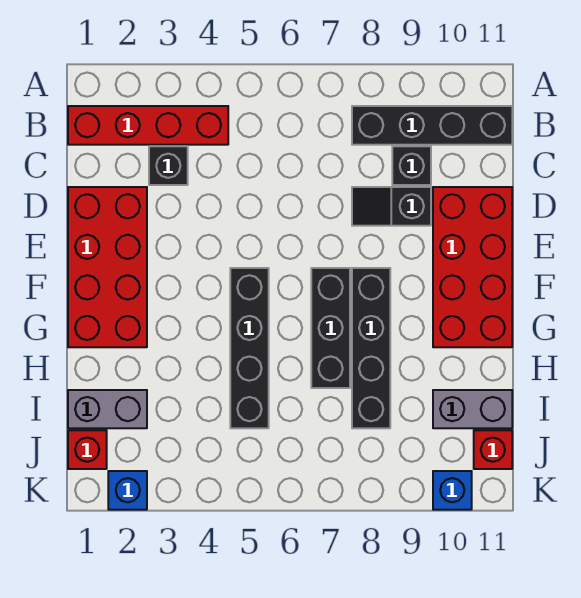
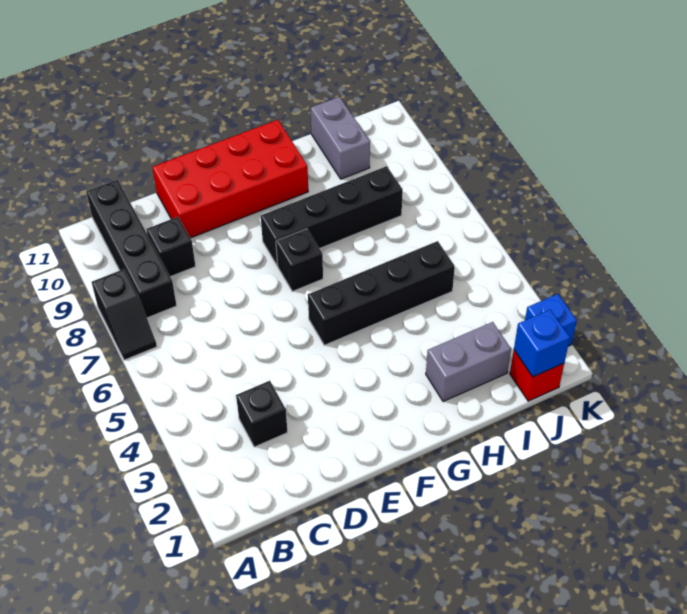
red 1x4 brick [68,106,228,145] -> none
red 2x4 brick [68,187,147,347] -> none
black 1x2 slope [352,187,431,226] -> black 1x2 slope moved to [92,269,157,360]
black 1x3 brick [311,268,350,388] -> black 1x1 brick [276,229,323,291]
grey 1x2 brick [68,390,147,428] -> grey 1x2 brick turned to [426,322,511,402]
red 1x1 brick [474,430,512,469] -> none
blue 1x1 brick [433,471,472,510] -> blue 1x1 brick moved to [514,310,570,377]

